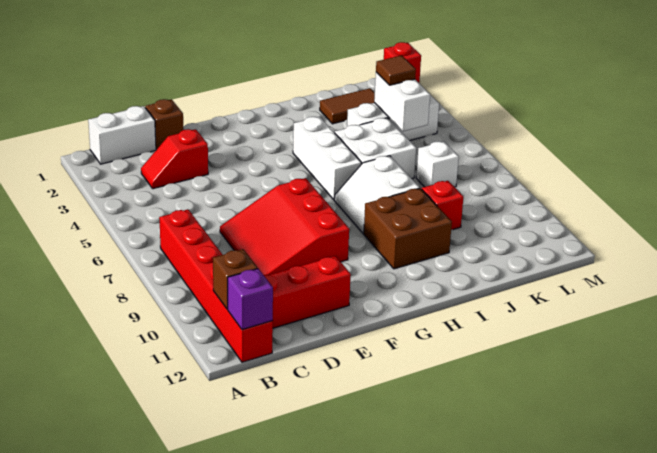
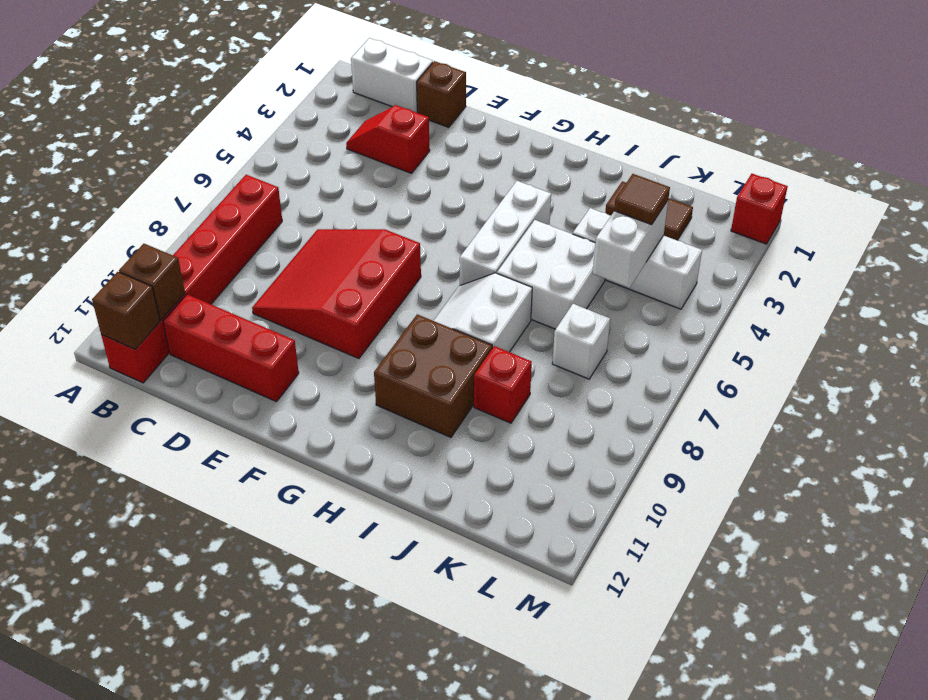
purple 1x1 brick [228,269,273,330] -> brown 1x1 brick [92,272,160,349]

